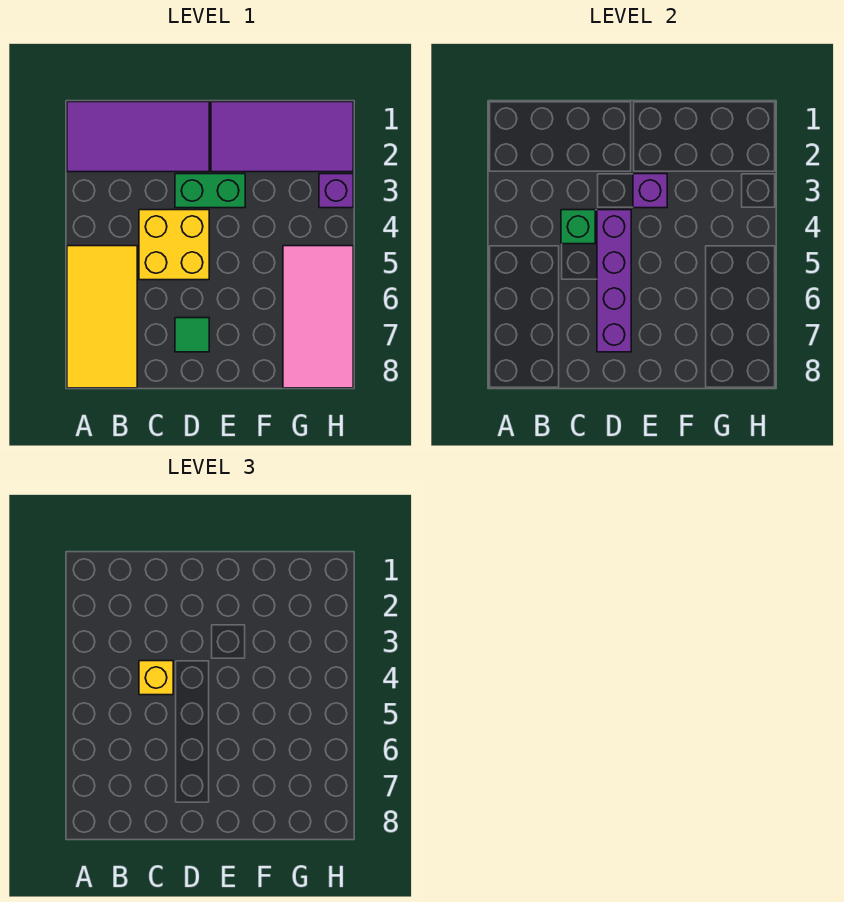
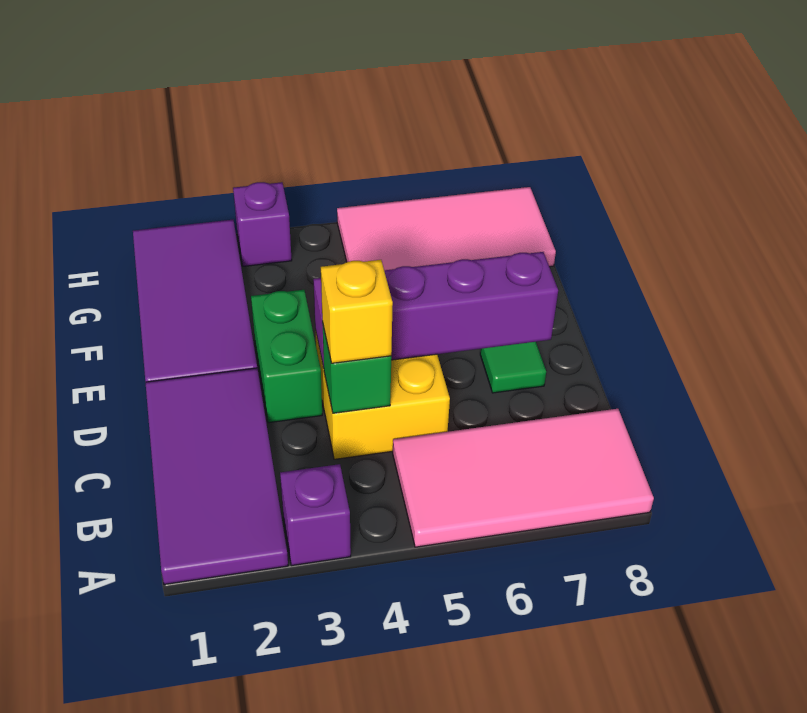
yellow 2x4 tile [67,246,137,388] -> pink 2x4 tile [393,409,654,547]
purple 1x1 brick [633,174,667,208] -> purple 1x1 brick moved to [280,464,351,566]

